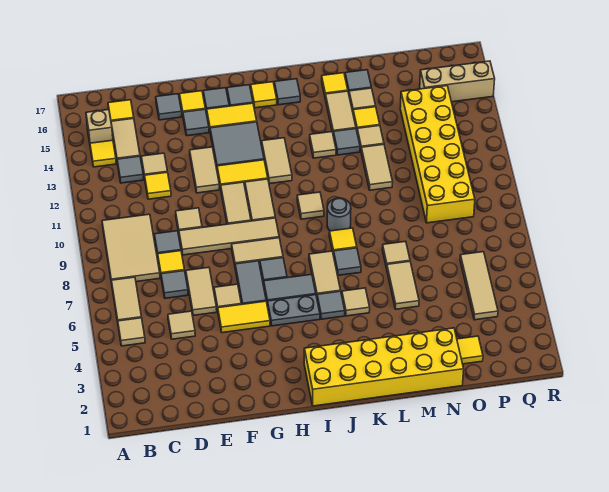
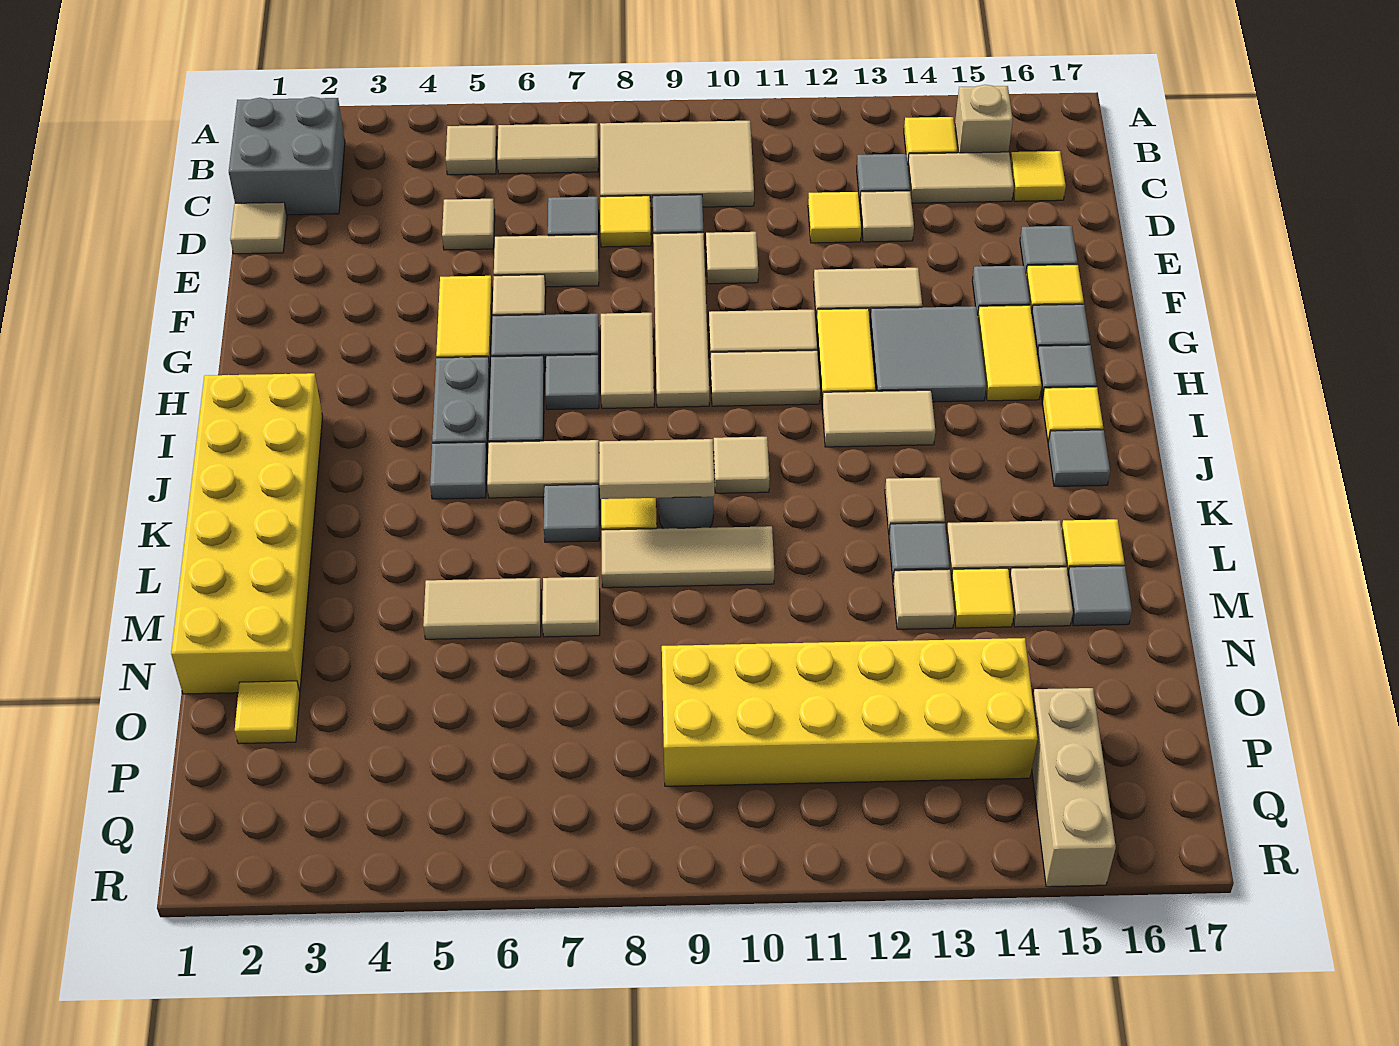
none -> grey 2x2 brick [229,97,345,215]
tan 1x1 tile [342,288,370,316] -> tan 1x1 tile moved to [230,202,287,254]
tan 1x2 tile [361,144,393,190] -> tan 1x2 tile moved to [599,439,715,499]
tan 1x3 tile [460,252,498,320] -> tan 1x3 tile moved to [602,526,774,588]

